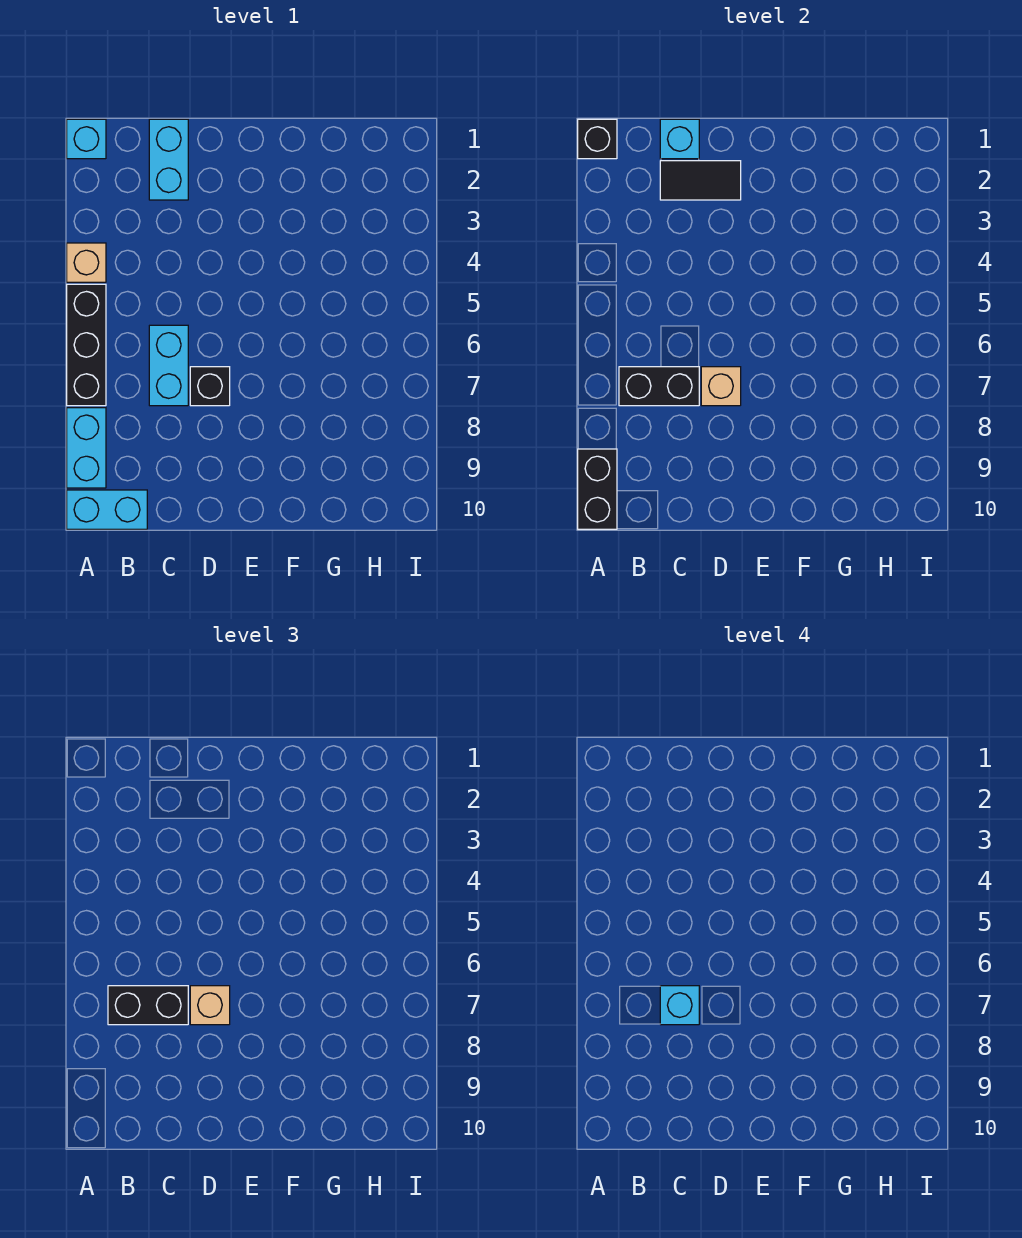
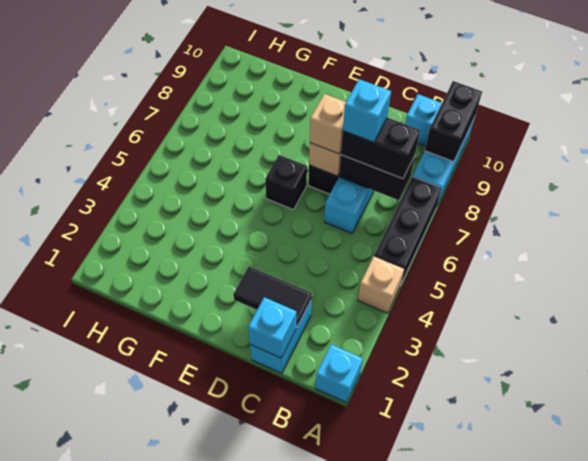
black 1x1 brick [578,119,617,159] -> black 1x1 brick moved to [265,155,307,210]

